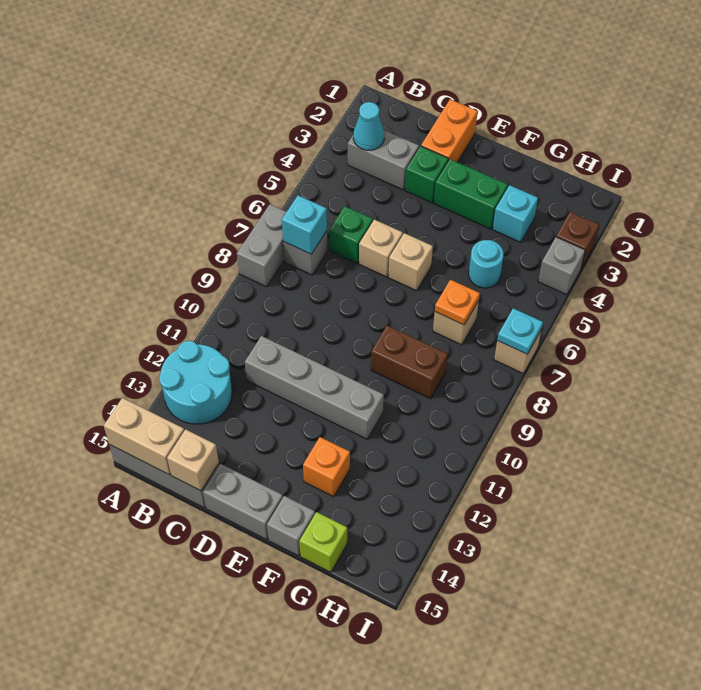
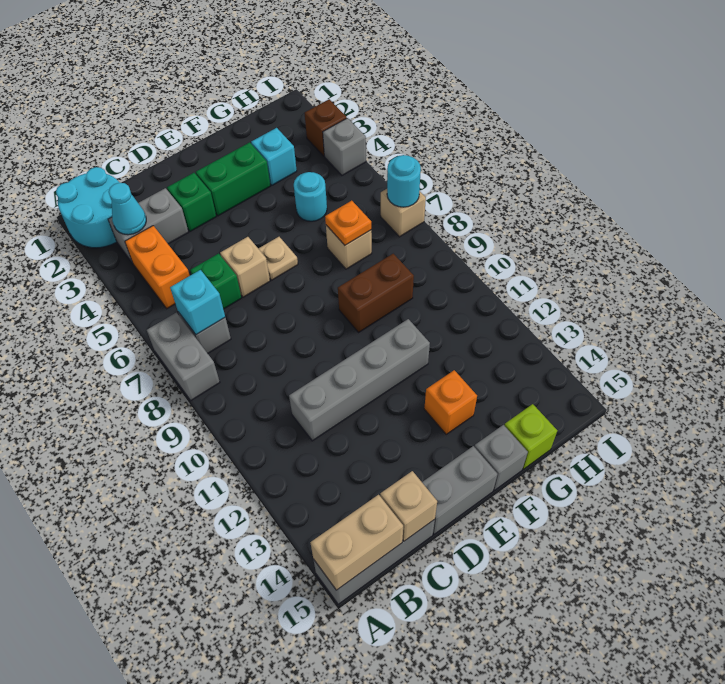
cyan 2x2 round brick [159,341,232,424] -> cyan 2x2 round brick moved to [56,167,120,248]
orange 1x2 brick [421,99,478,162] -> orange 1x2 brick moved to [125,226,190,309]
tan 1x1 brick [388,233,433,291] -> tan 1x1 plate [258,237,298,280]
cyan 1x1 plate [497,308,543,354] -> cyan 1x1 round brick [387,155,421,207]

